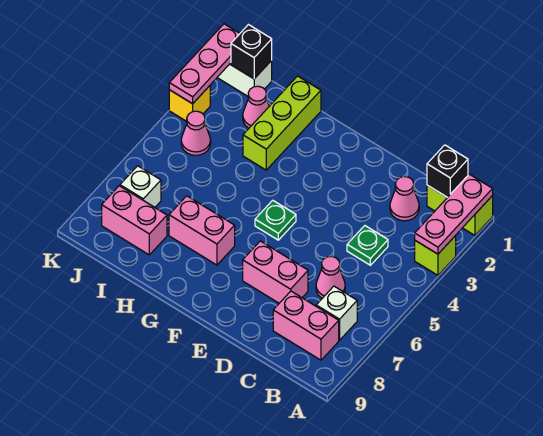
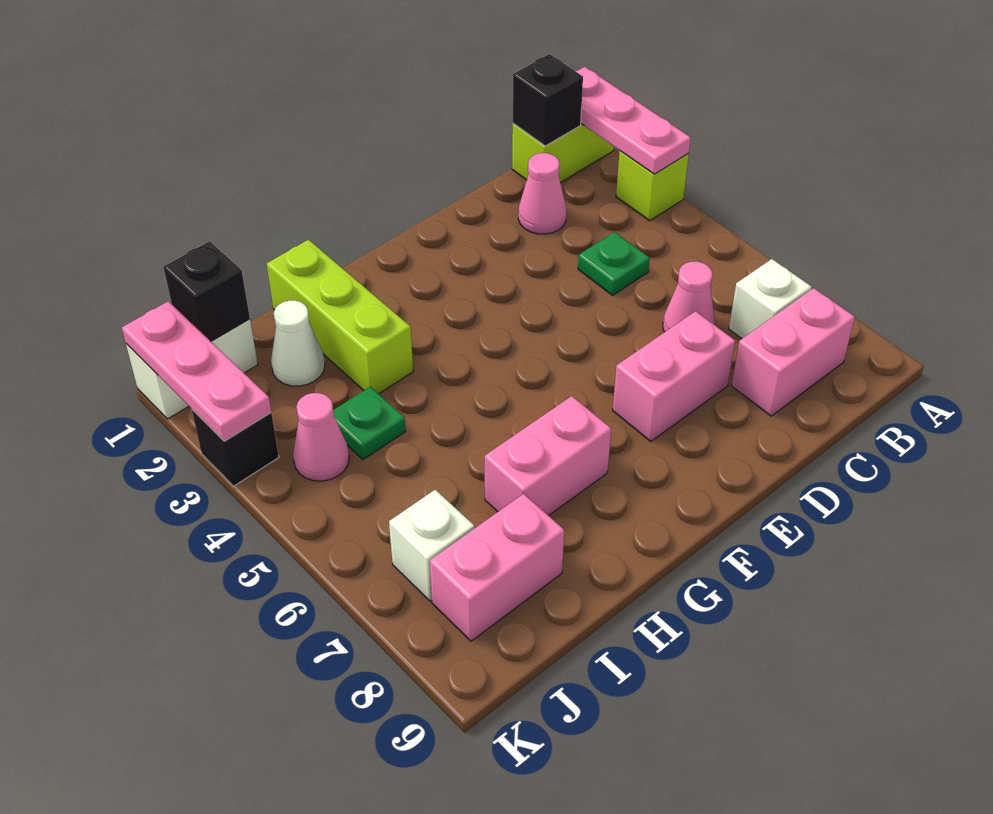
green 1x1 plate [255,200,296,240] -> green 1x1 plate moved to [333,387,406,460]
pink 1x1 cone [243,86,269,128] -> white 1x1 cone [271,300,325,386]
yellow 1x1 brick [169,86,210,121] -> black 1x1 brick [192,410,279,486]

